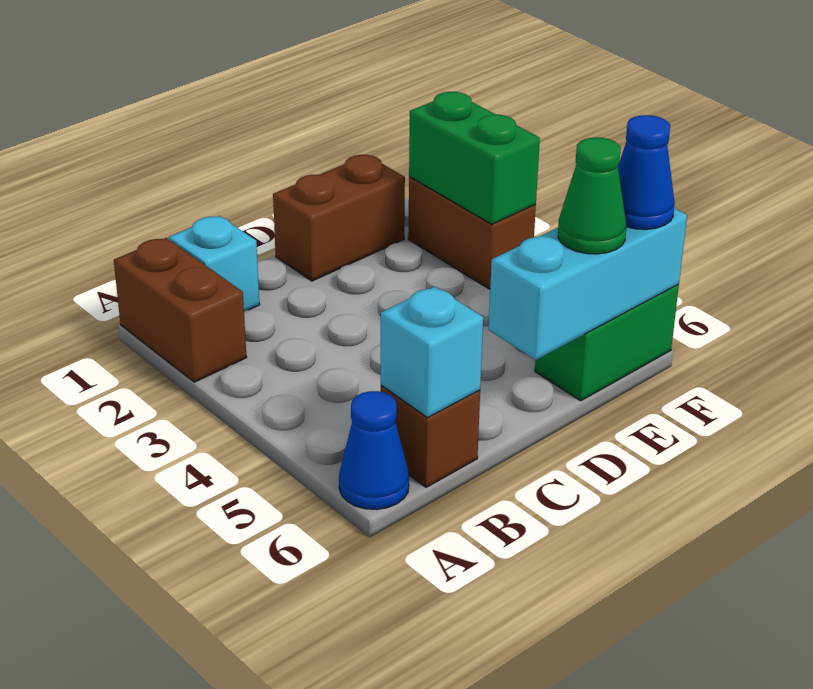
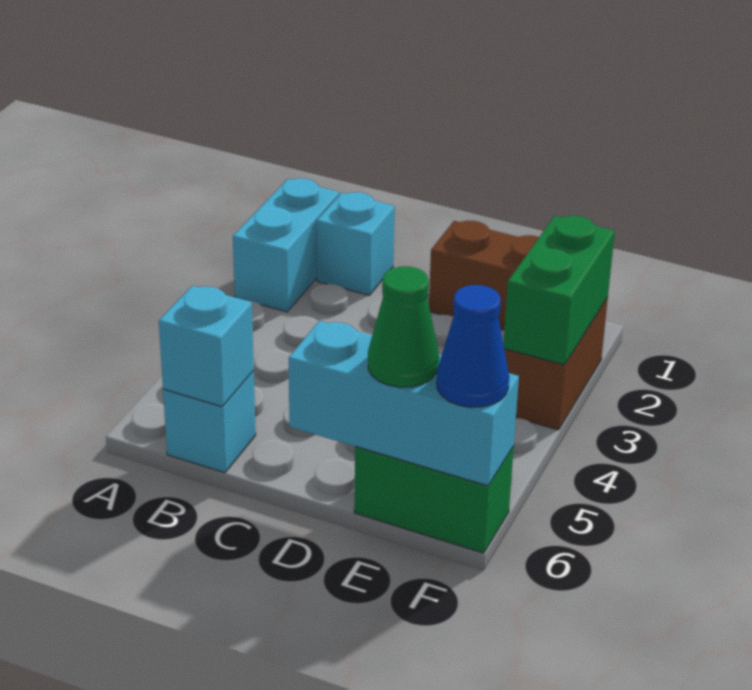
brown 1x2 brick [114,238,247,382] -> cyan 1x2 brick [233,178,339,312]
blue 1x1 cone [339,391,409,510] -> none
brown 1x1 brick [381,385,480,487] -> cyan 1x1 brick [163,371,256,473]

